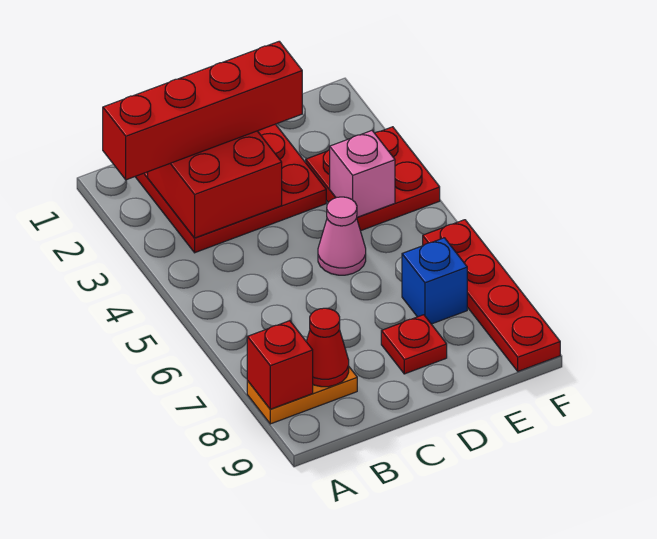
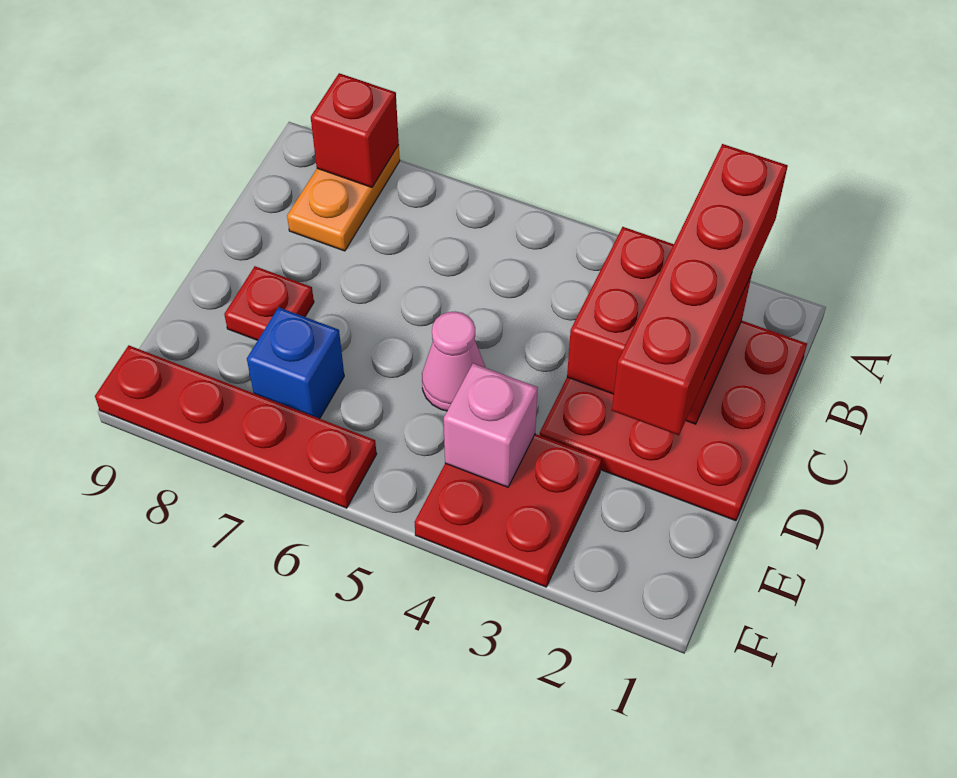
red 1x1 cone [306,308,349,387] -> none

